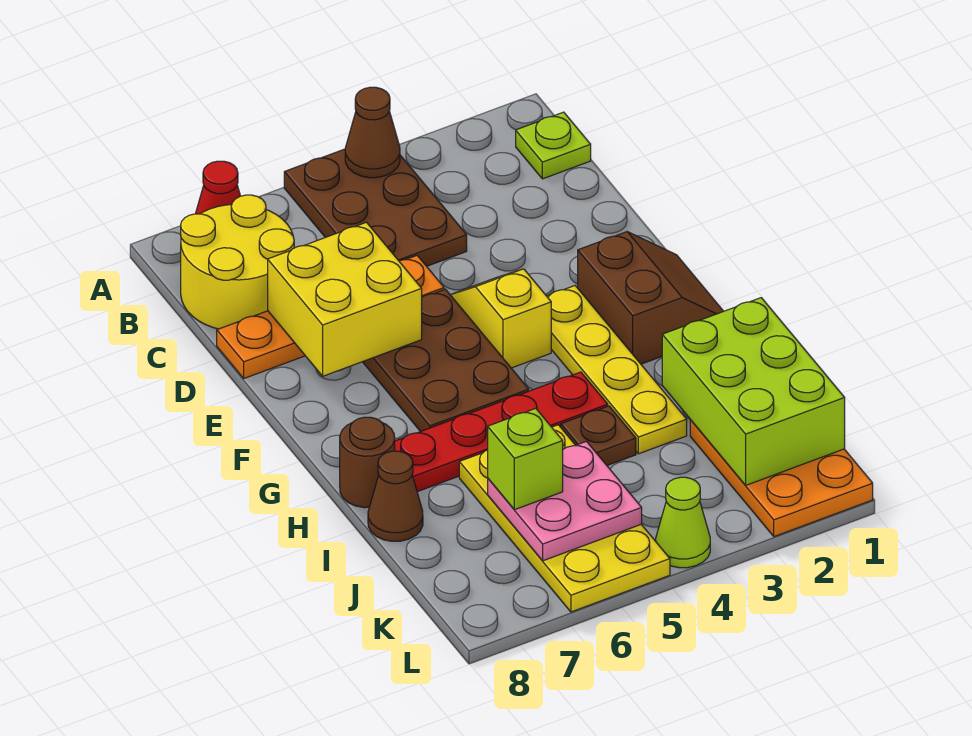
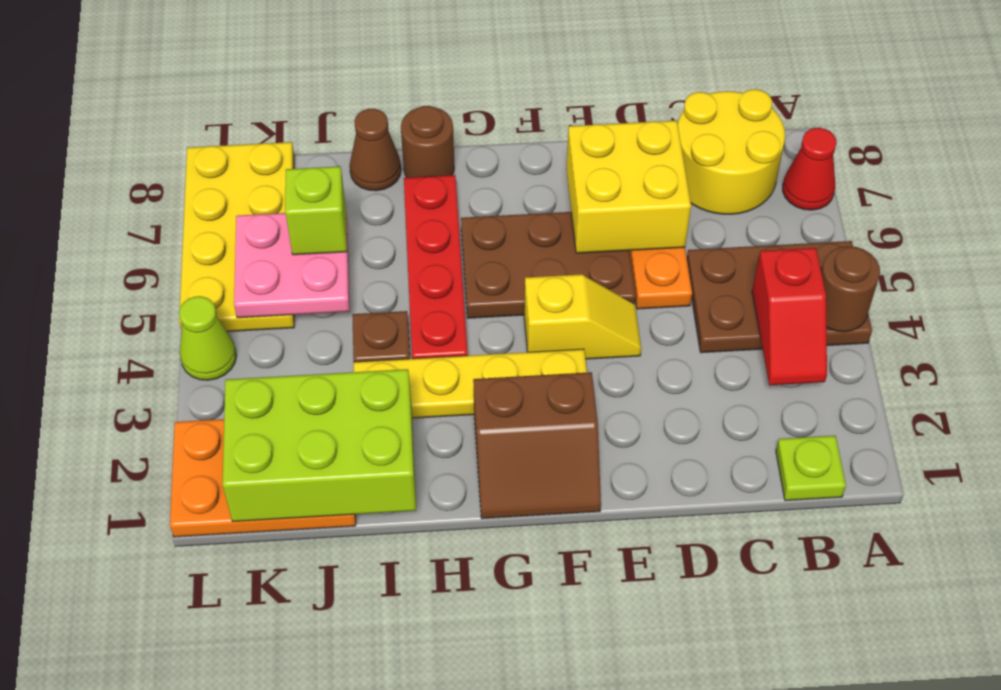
brown 1x1 cone [345,87,400,178] -> brown 1x1 round brick [821,246,880,332]
none -> red 1x2 slope [752,248,827,385]
yellow 2x4 plate [459,425,670,612] -> yellow 2x4 plate turned to [179,142,294,332]

